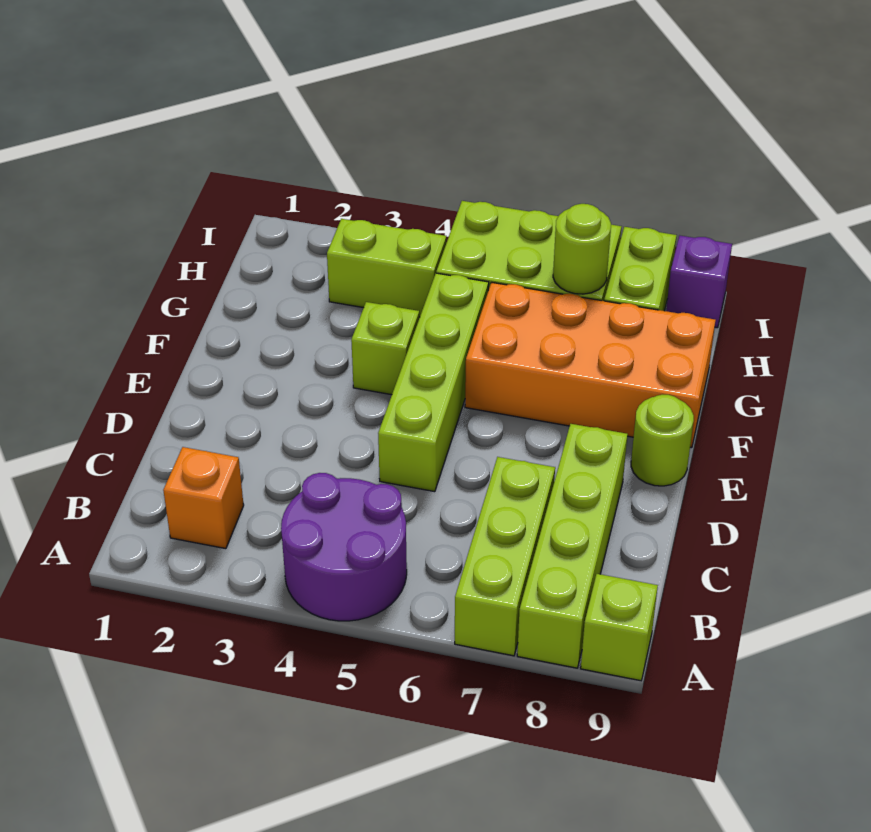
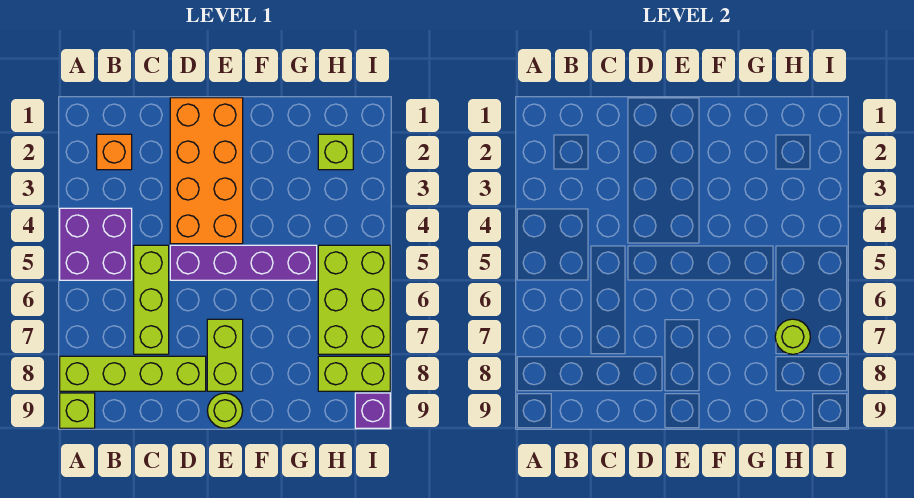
purple 2x2 round brick [281,473,407,621] -> purple 2x2 brick [60,208,132,280]
lime 1x3 brick [455,457,555,656] -> lime 1x3 brick turned to [134,245,169,354]
lime 1x4 brick [378,273,489,492] -> purple 1x4 brick [170,245,317,280]
lime 1x1 brick [351,302,419,395] -> lime 1x1 brick moved to [318,134,353,170]
orange 2x4 brick [465,282,716,448] -> orange 2x4 brick moved to [170,98,243,244]
lime 1x2 brick [327,219,446,317] -> lime 1x2 brick moved to [207,319,243,391]

